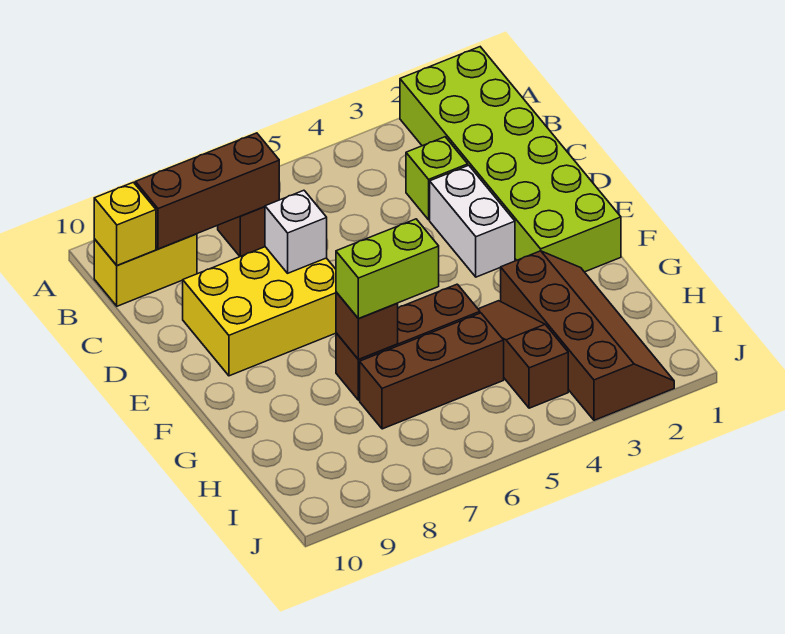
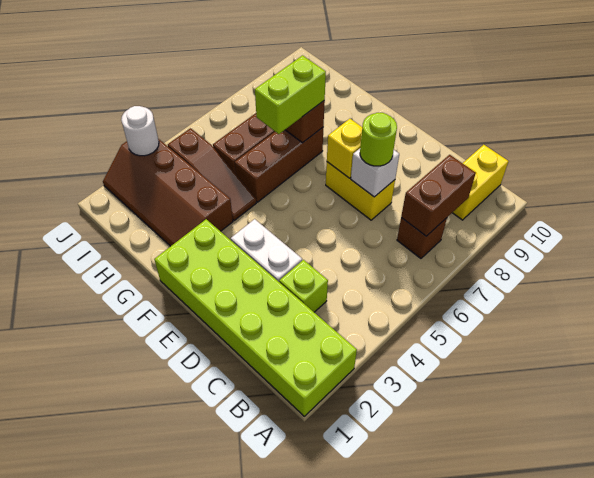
brown 1x3 brick [135,133,279,249] -> brown 1x2 brick [401,155,476,236]
yellow 1x1 brick [94,182,156,266] -> yellow 1x1 brick moved to [327,119,362,178]
yellow 2x3 brick [183,247,336,376] -> yellow 1x2 brick [326,162,395,220]
none -> lime 1x1 round brick [360,113,397,166]
none -> white 1x1 round brick [121,106,159,156]

